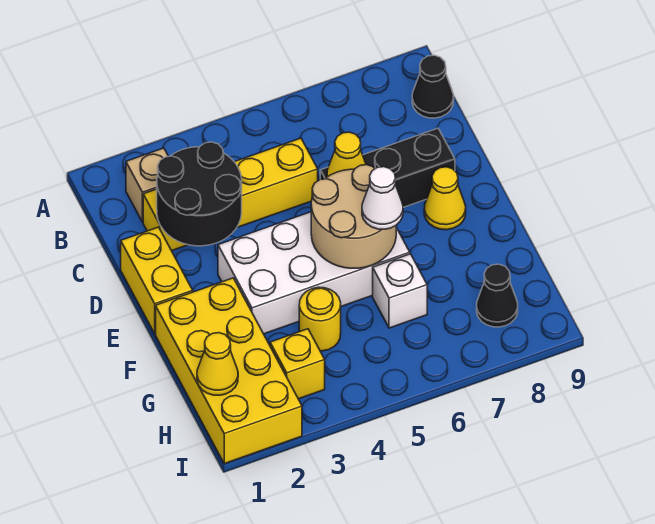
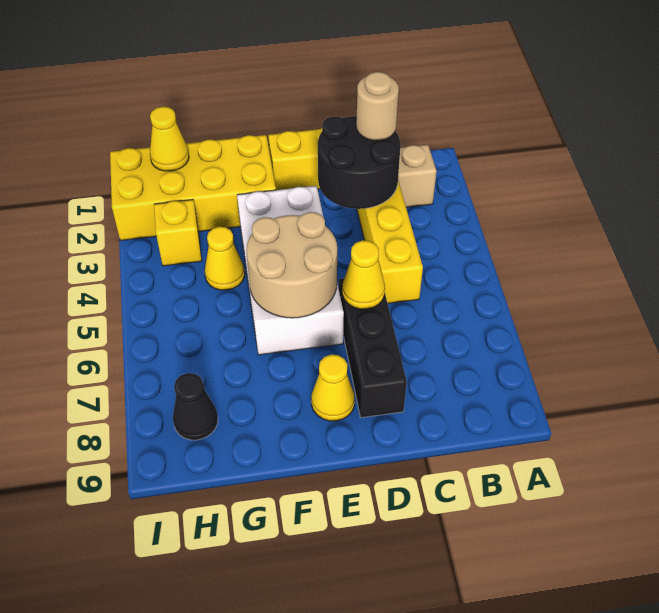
black 1x1 cone [412,55,454,118] -> none
none -> tan 1x1 round brick [356,72,399,140]
white 1x1 cone [362,167,403,229] -> none
yellow 1x1 round brick [299,287,341,351] -> yellow 1x1 cone [205,227,245,290]
white 1x1 brick [373,254,427,328] -> none

